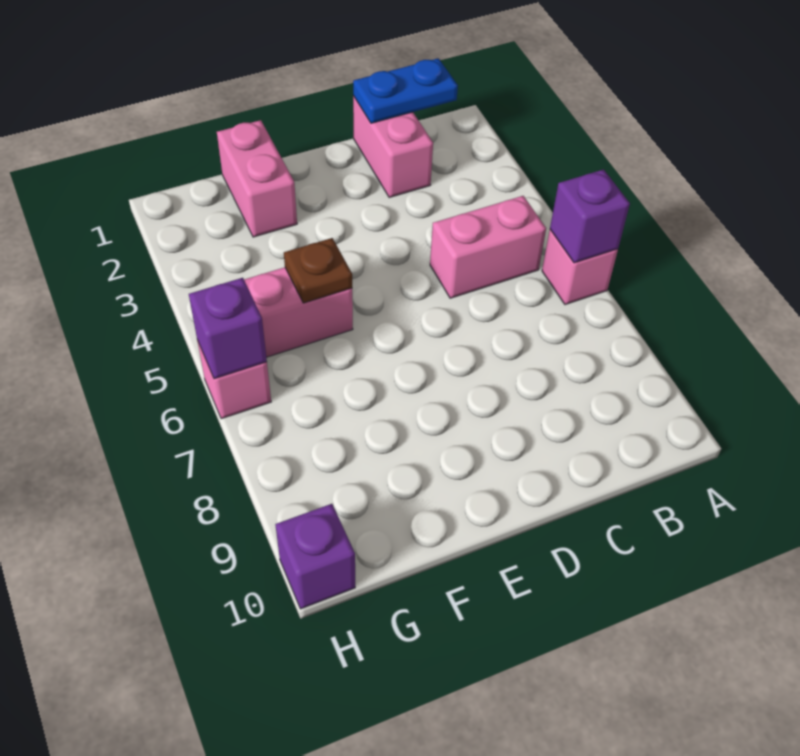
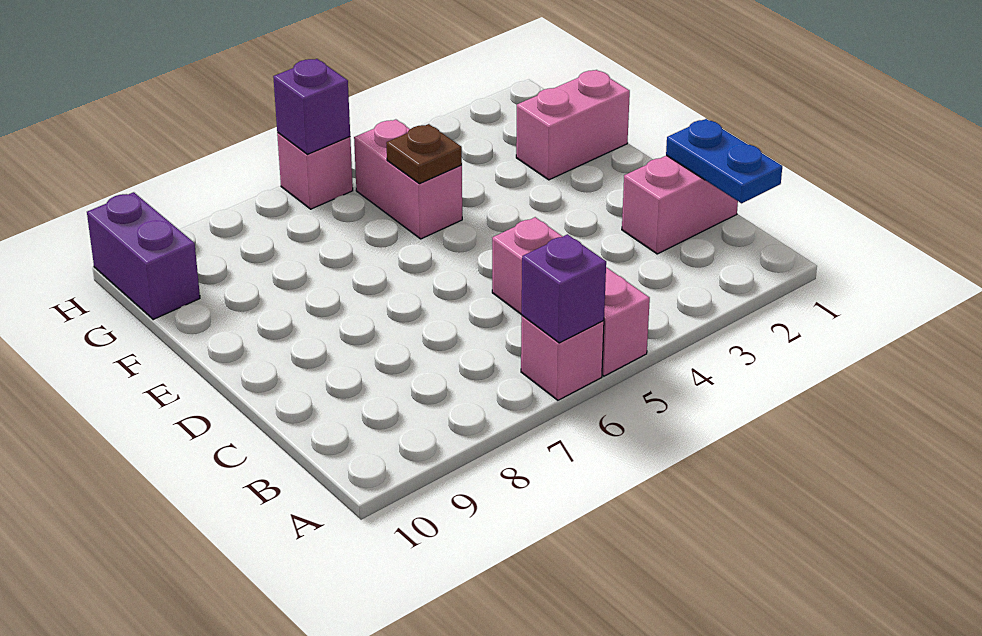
pink 1x2 brick [430,196,546,298] -> pink 1x3 brick [492,217,650,376]
purple 1x1 brick [275,504,355,609] -> purple 1x2 brick [87,192,200,319]

